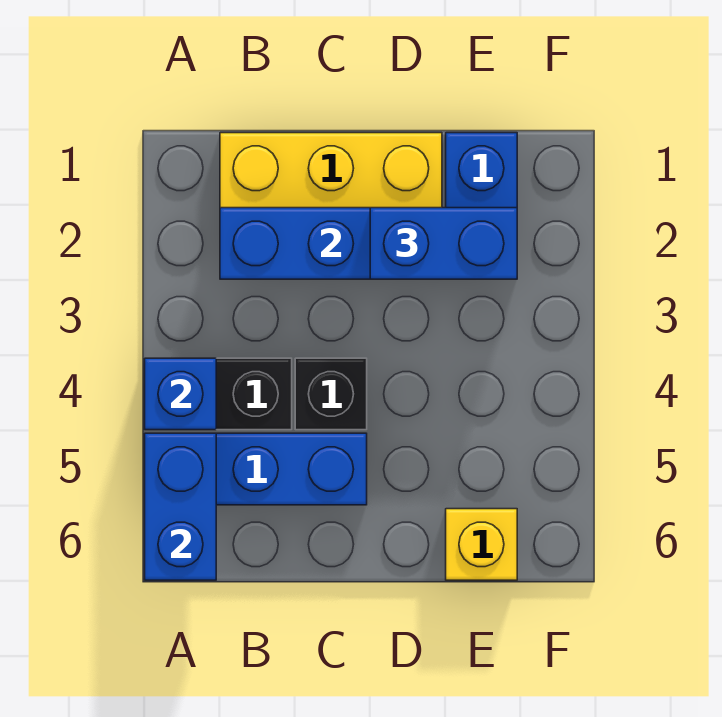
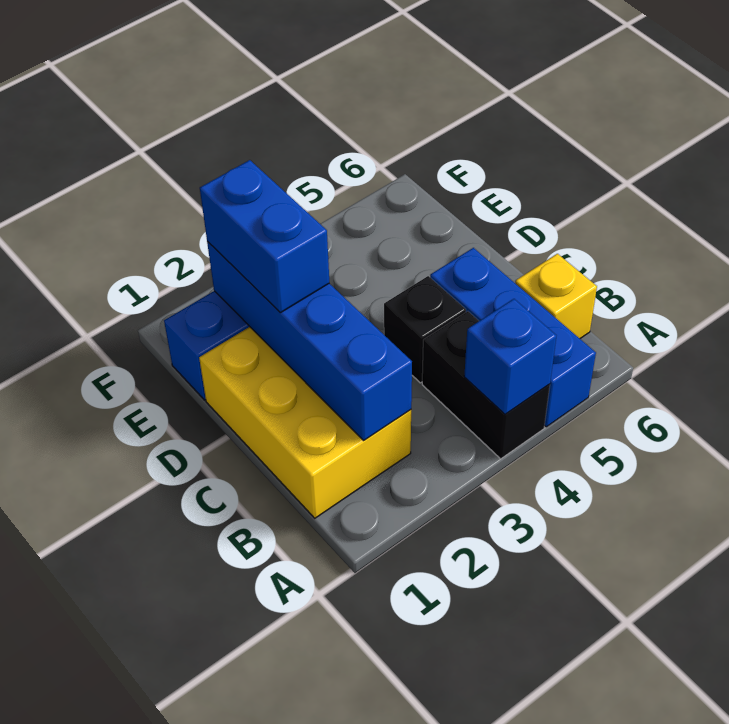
blue 1x2 brick [145,433,216,580] -> none
yellow 1x1 brick [446,509,517,580] -> yellow 1x1 brick moved to [515,254,597,338]

